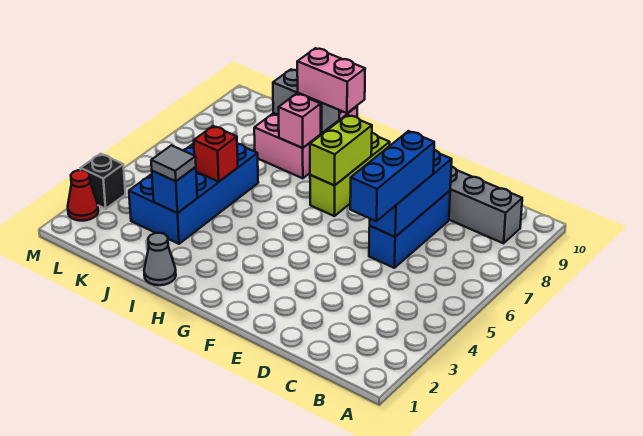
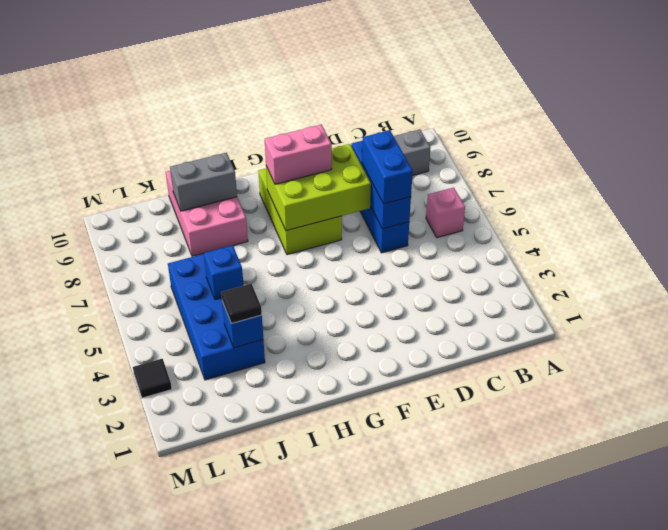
blue 1x3 brick [350,131,434,221] -> blue 1x2 brick [362,130,413,204]
lime 1x3 brick [310,133,390,216] -> lime 2x3 brick [258,169,342,255]
lime 1x2 brick [310,115,372,185] -> lime 2x3 brick [266,144,371,231]
pink 1x2 brick [297,48,365,113] -> pink 1x2 brick moved to [265,125,332,184]
grey 1x1 cone [144,233,176,285] -> none
pink 1x1 brick [278,94,321,148] -> pink 1x1 brick moved to [426,188,465,238]
grey 1x1 tile [151,145,196,181] -> black 1x1 tile [221,284,262,324]
red 1x1 brick [194,126,238,182] -> blue 1x1 brick [204,245,244,299]
red 1x1 cone [68,170,98,221] -> none
black 1x1 brick [81,154,125,209] -> black 1x1 tile [133,359,172,398]

